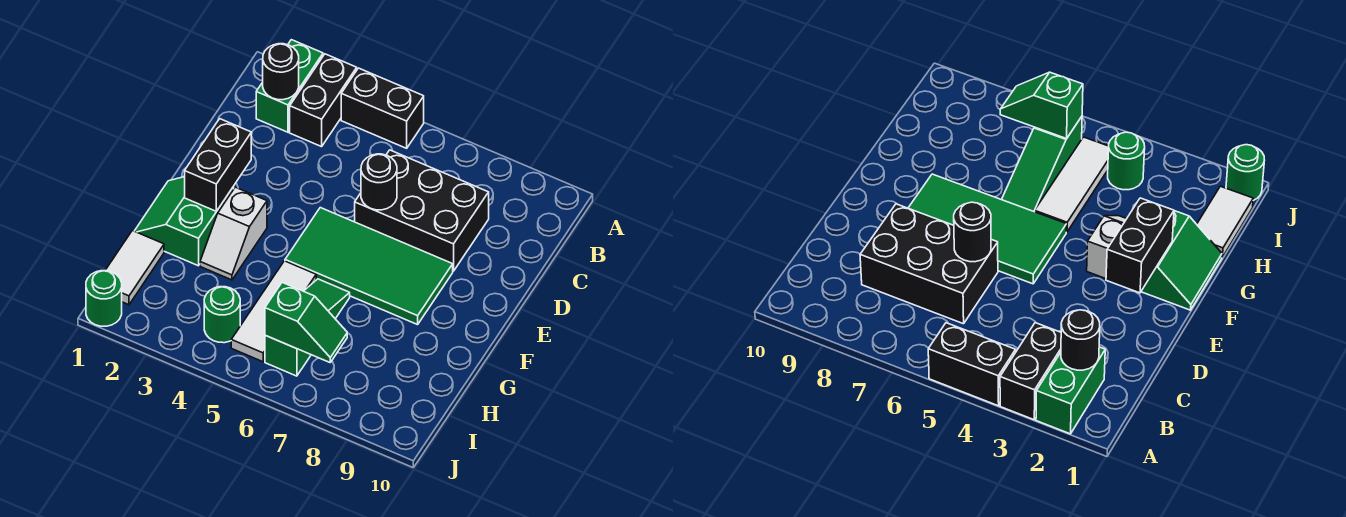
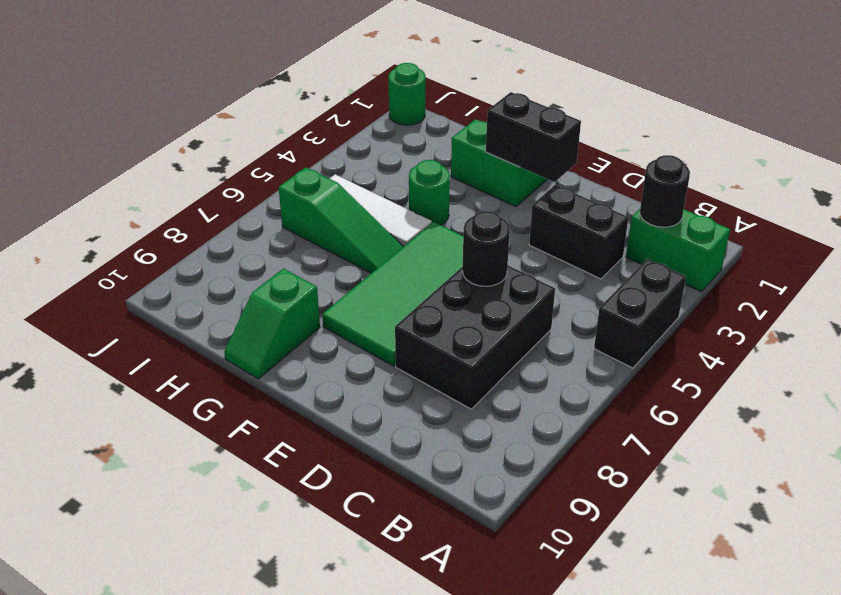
black 1x2 brick [290,54,357,147] -> black 1x2 brick moved to [529,185,629,279]
white 1x2 slope [200,187,267,280] -> none
white 1x2 tile [105,231,164,305] -> none
green 1x1 round brick [204,287,240,343] -> green 1x1 round brick moved to [409,160,450,225]
green 1x2 slope [265,282,347,362] -> green 1x2 slope moved to [224,268,320,379]

